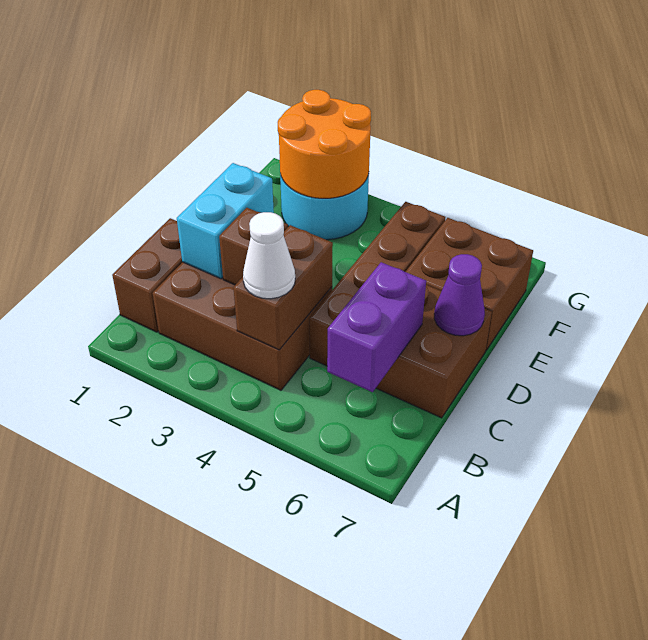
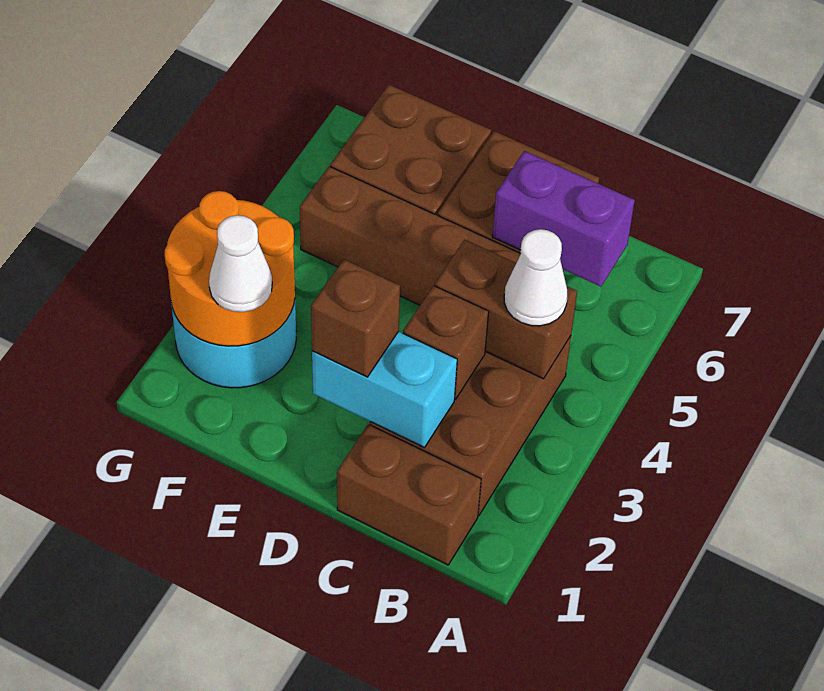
none -> brown 1x1 brick [311,259,400,377]
purple 1x1 cone [434,254,485,336] -> none
none -> white 1x1 cone [209,215,272,312]

